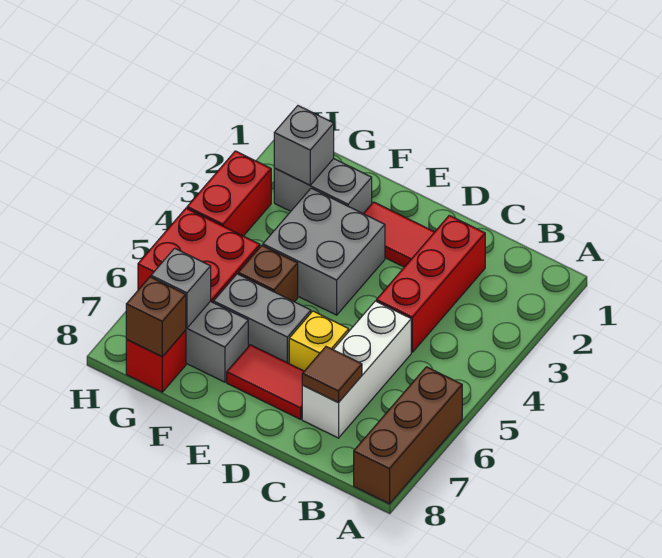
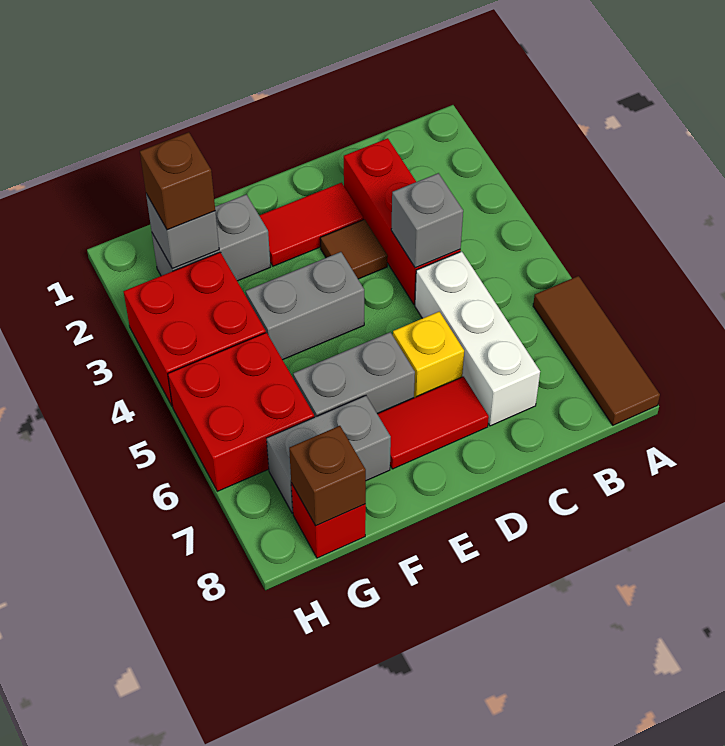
brown 1x3 brick [354,367,462,504] -> brown 1x3 tile [533,276,660,425]
brown 1x1 tile [302,347,362,403] -> brown 1x1 tile moved to [320,219,388,279]
grey 2x2 brick [263,188,385,315] -> grey 1x2 brick [246,252,364,360]
brown 1x1 brick [238,245,298,302] -> brown 1x1 brick moved to [140,132,215,230]
grey 1x1 brick [151,248,211,328] -> grey 1x1 brick moved to [391,173,463,268]
red 1x2 brick [187,151,271,236] -> red 2x2 brick [123,252,266,406]

